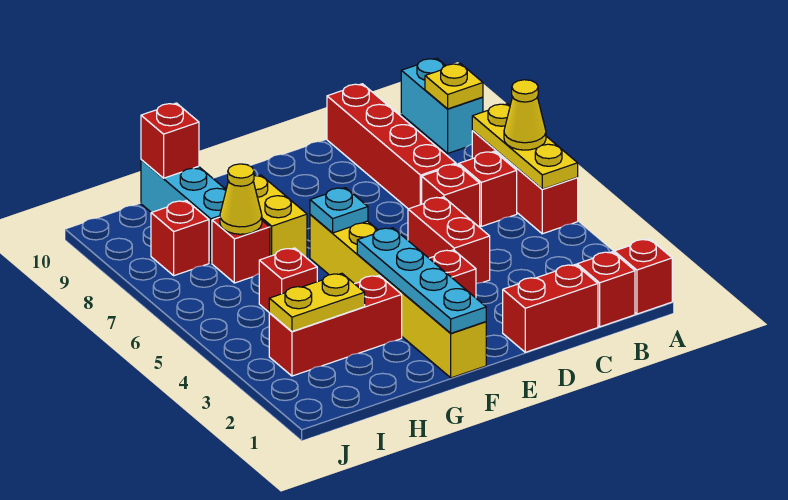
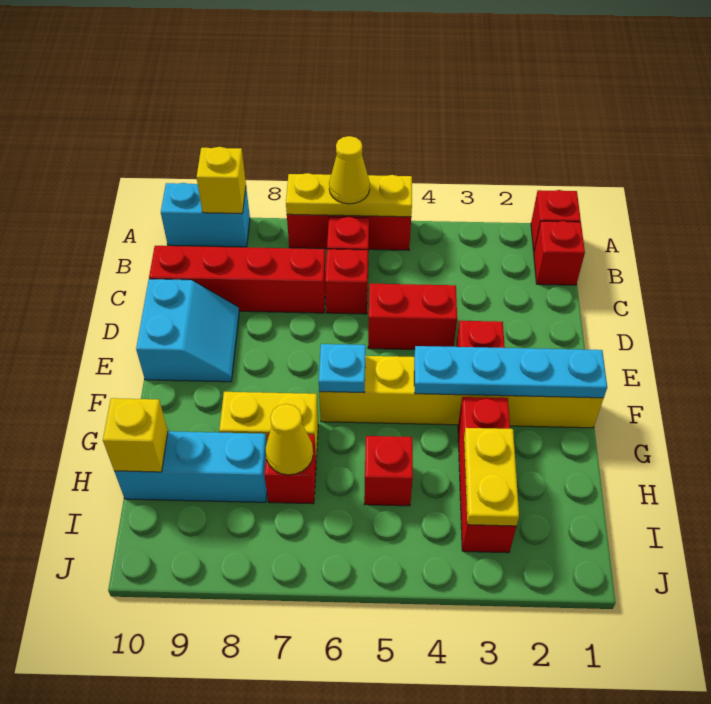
yellow 1x1 plate [425,64,483,109] -> yellow 1x1 brick [197,147,246,214]
red 1x2 brick [503,265,598,352] -> none
none -> cyan 2x2 slope [136,279,239,382]
red 1x1 brick [141,103,199,178] -> yellow 1x1 brick [103,398,168,472]
red 1x1 brick [151,201,209,276] -> none

